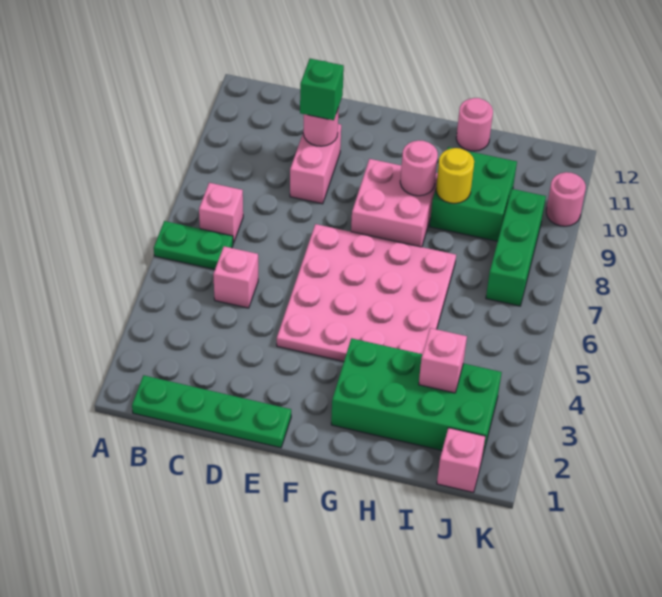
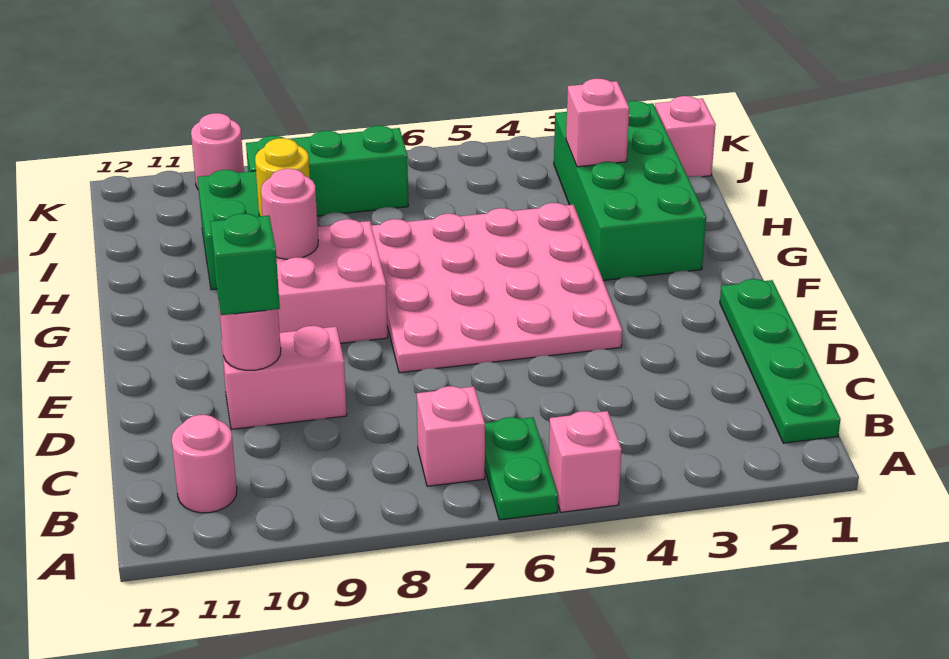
pink 1x1 brick [213,246,258,308] -> pink 1x1 brick moved to [549,411,622,512]
pink 1x1 round brick [456,98,493,151] -> pink 1x1 round brick moved to [172,415,237,513]

